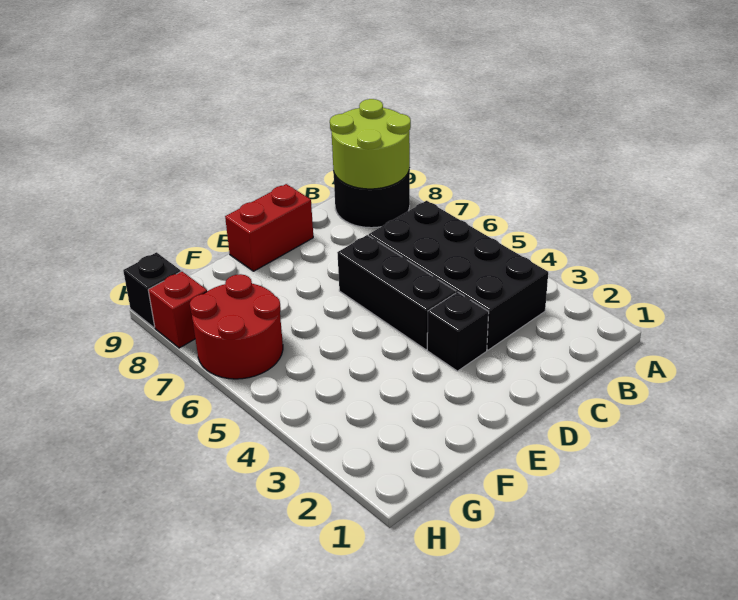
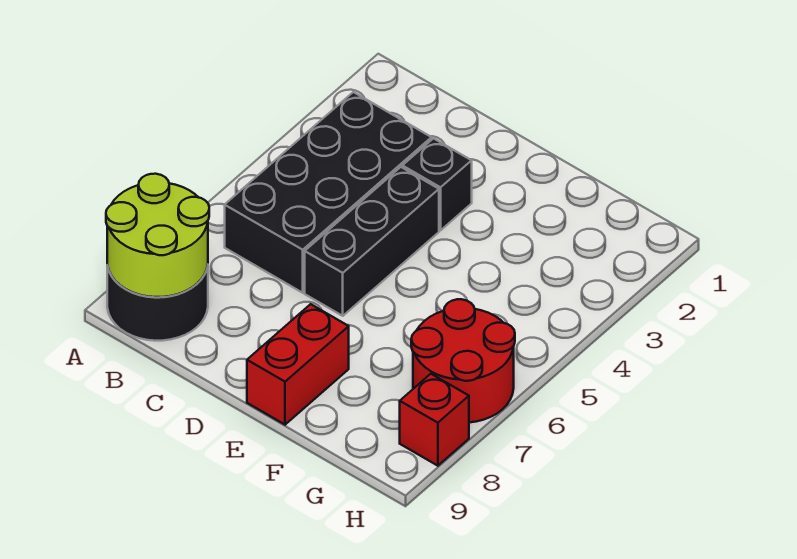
red 1x2 brick [225,184,313,271] -> red 1x2 brick turned to [247,304,349,425]
black 1x1 brick [123,252,181,327] -> none

